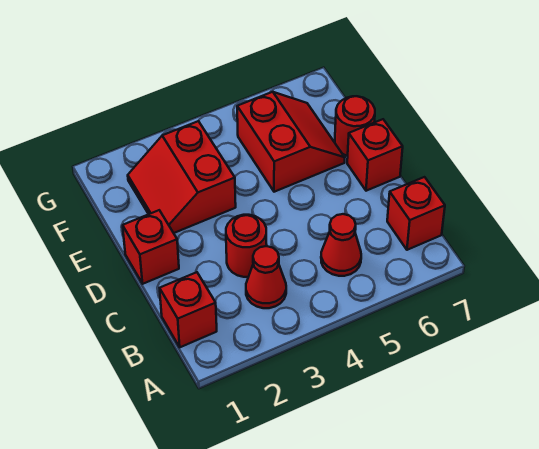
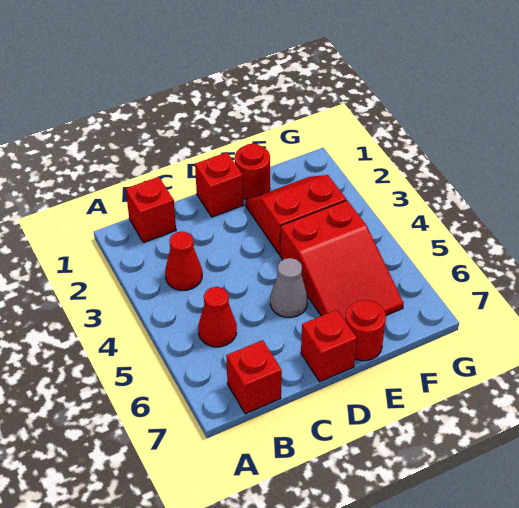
red 1x1 round brick [226,215,267,277] -> red 1x1 round brick moved to [235,144,270,200]
none -> grey 1x1 cone [270,258,308,317]
red 2x2 slope [237,92,345,192] -> red 2x3 slope [280,200,404,321]

